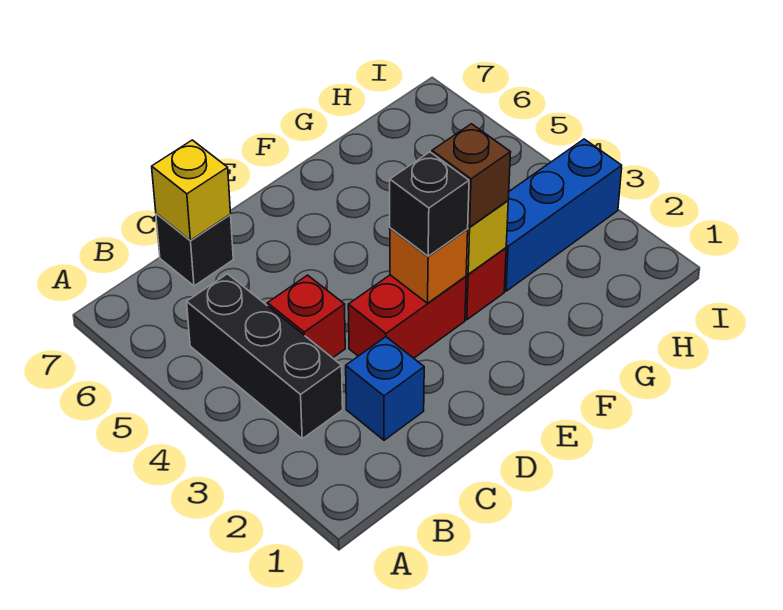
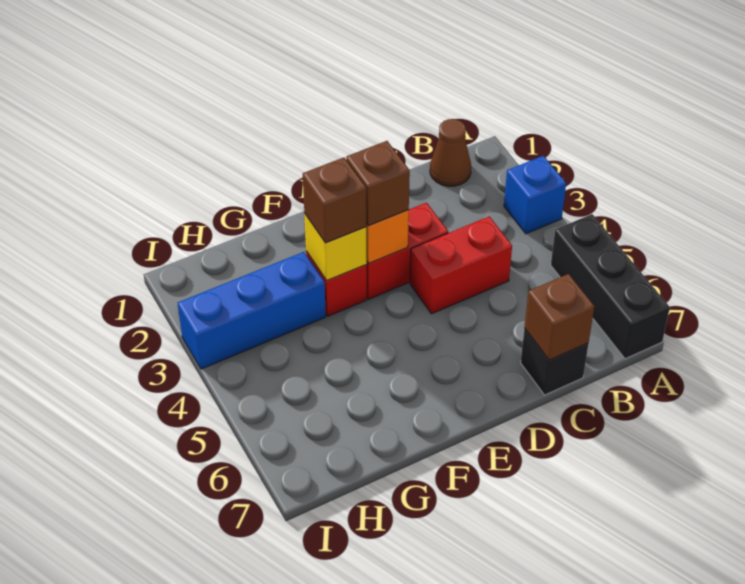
none -> brown 1x1 cone [430,119,471,186]
black 1x3 brick [187,274,343,439] -> black 1x3 brick moved to [551,214,670,359]
blue 1x1 brick [346,337,424,440] -> blue 1x1 brick moved to [504,156,566,234]
red 1x1 brick [267,275,345,358] -> red 1x2 brick [410,216,512,314]
yellow 1x1 brick [152,140,231,240] -> brown 1x1 brick [524,274,594,360]
black 1x1 brick [390,152,469,256] -> brown 1x1 brick [346,141,410,226]

